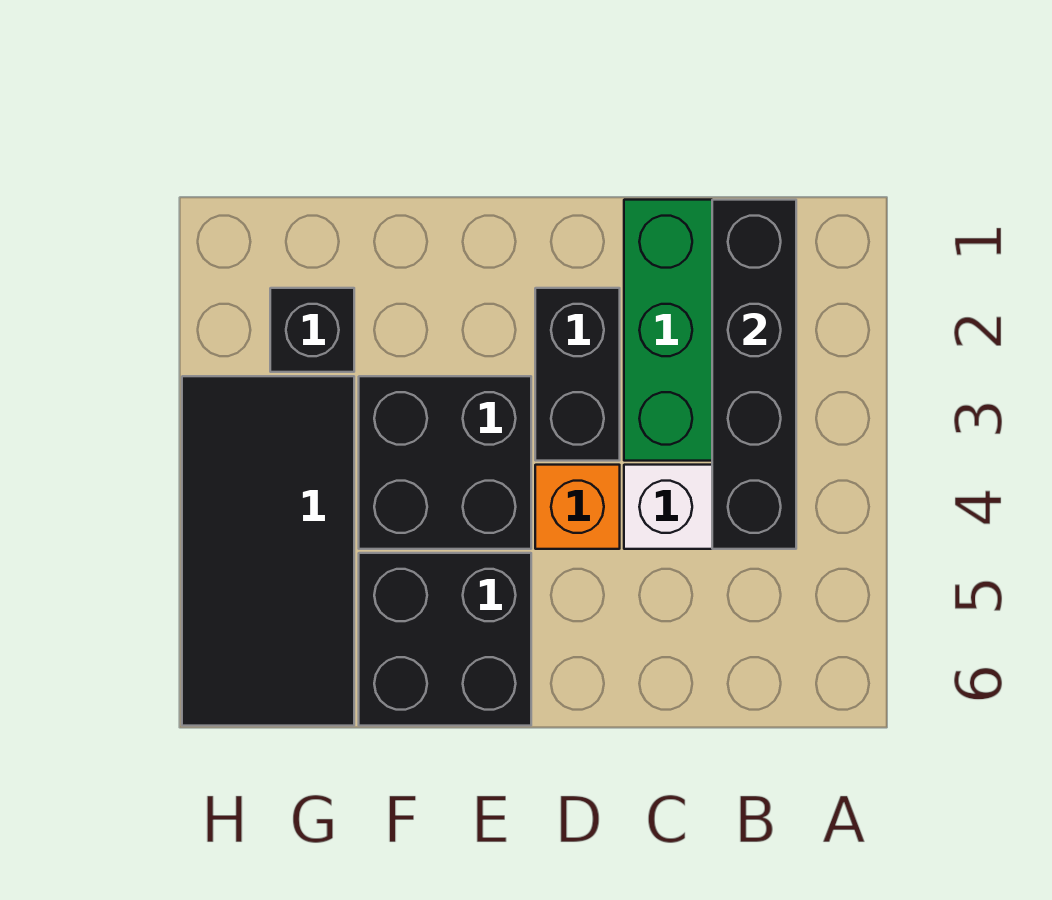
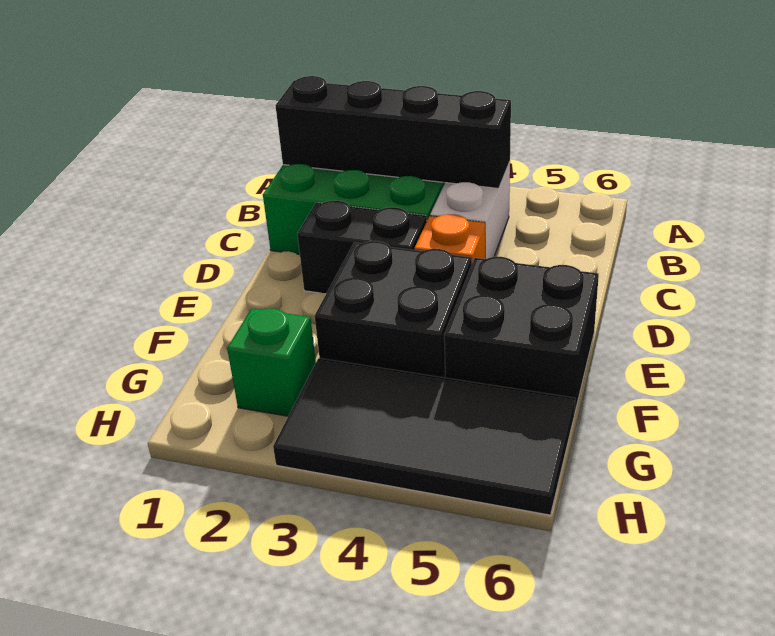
black 1x1 brick [270,288,354,372] -> green 1x1 brick [227,308,316,416]

